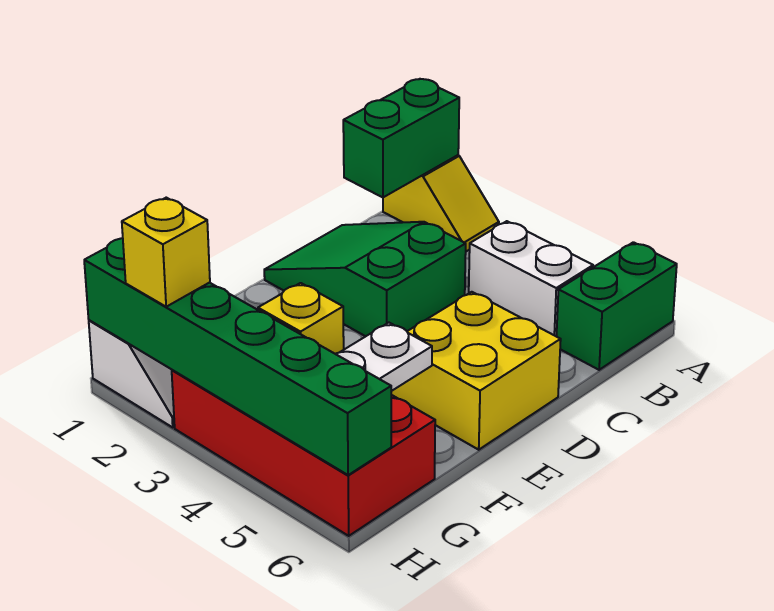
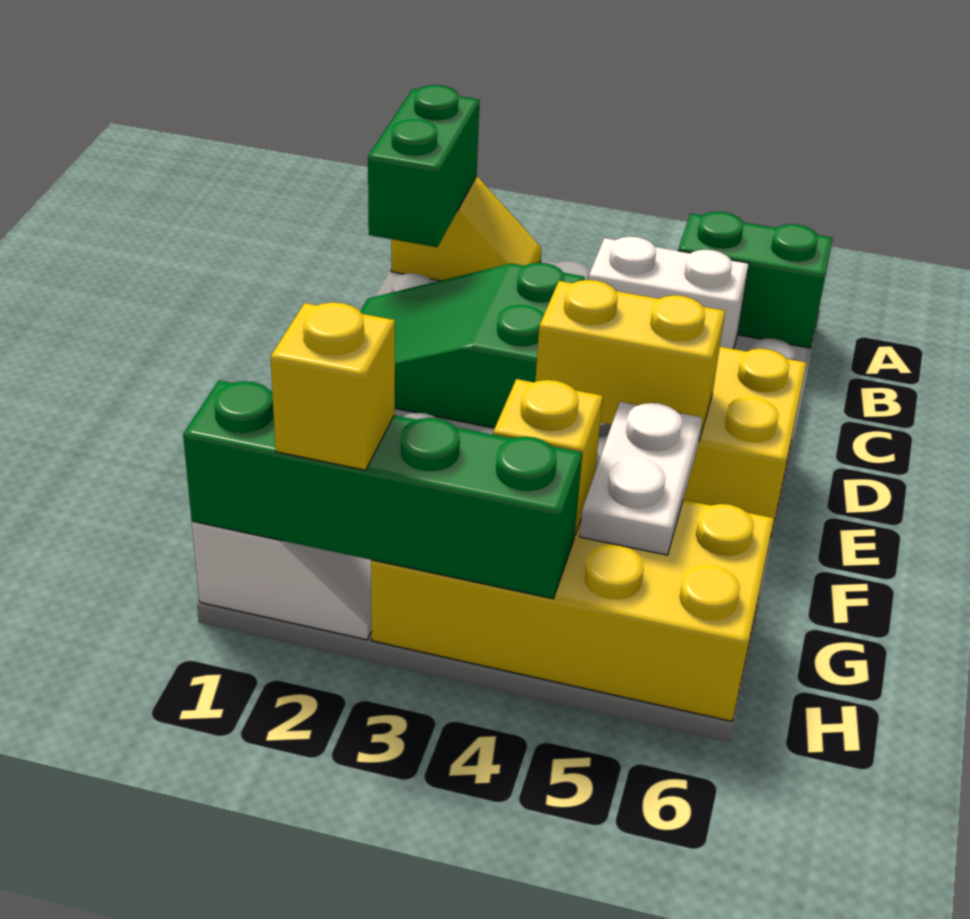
green 1x2 brick [556,242,677,370] -> green 1x2 brick turned to [678,212,833,348]
none -> yellow 1x2 brick [535,280,725,440]
red 2x4 brick [172,370,435,536] -> yellow 2x4 brick [371,500,774,721]
green 1x6 brick [84,238,391,475] -> green 1x4 brick [183,380,582,599]

